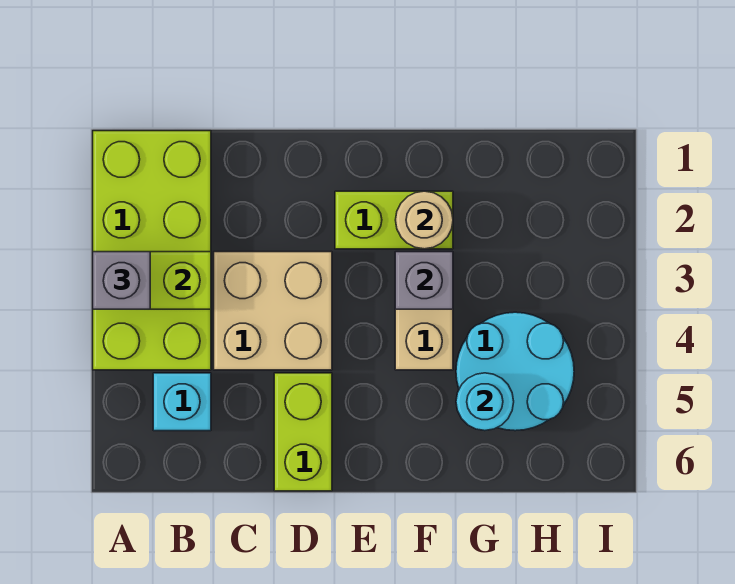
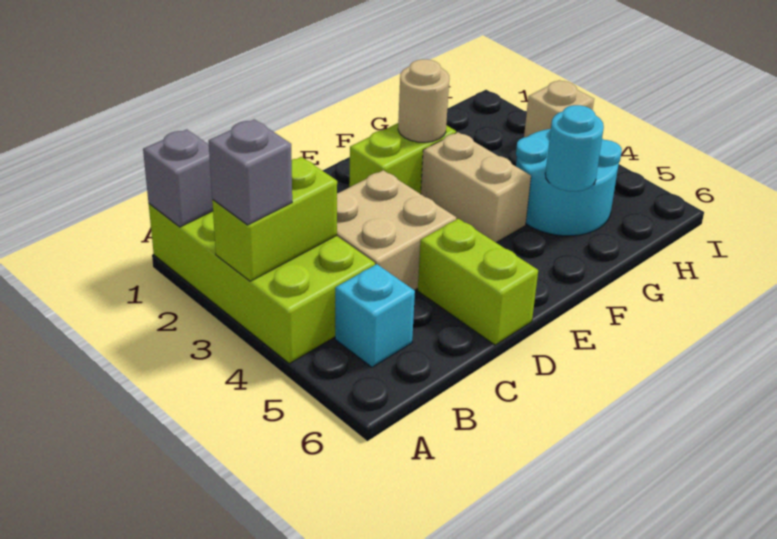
grey 1x1 brick [395,252,453,309] -> grey 1x1 brick moved to [143,129,213,227]
none -> tan 1x1 brick [524,80,594,137]

